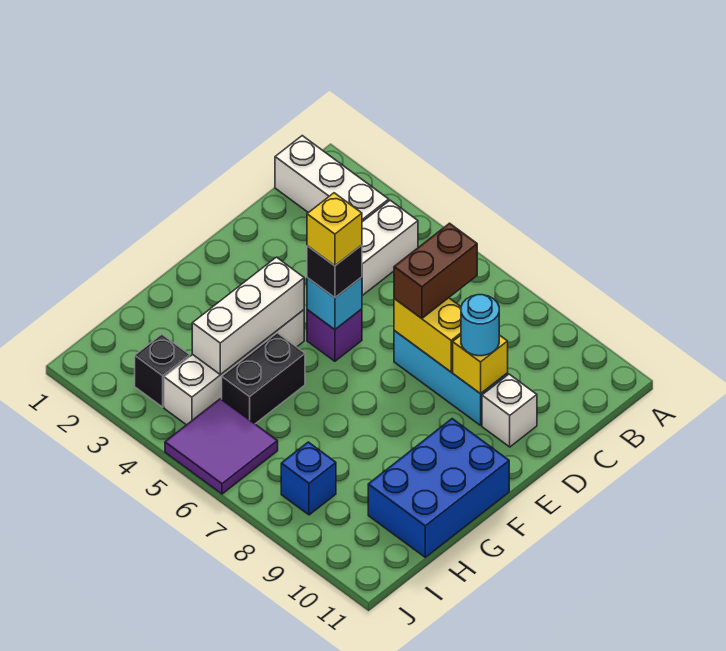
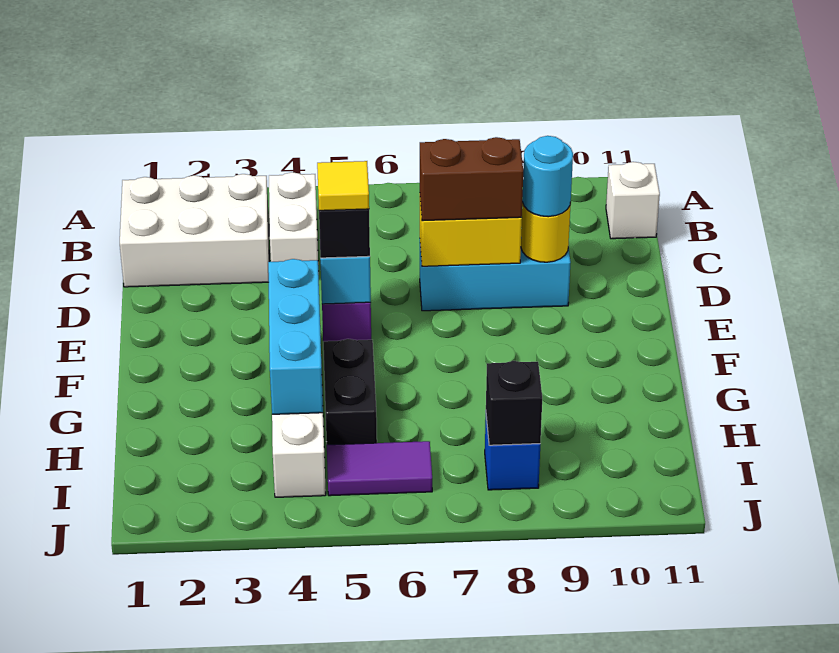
white 1x3 brick [275,136,389,222] -> white 2x3 brick [120,174,269,287]
brown 1x2 brick [394,223,477,318] -> brown 1x2 brick turned to [420,137,523,221]
yellow 1x1 brick [453,335,508,394] -> yellow 1x1 round brick [521,203,571,262]
white 1x1 brick [482,374,537,447] -> white 1x1 brick moved to [606,162,660,239]
yellow 1x1 brick [307,193,362,266] -> yellow 1x1 tile [317,161,369,211]
white 1x3 brick [192,257,304,375] -> cyan 1x3 brick [268,259,323,414]
blue 2x3 brick [368,419,509,557] -> none
black 1x1 brick [135,334,190,407] -> black 1x1 brick moved to [486,361,542,445]
purple 2x2 tile [165,399,278,494] -> purple 1x2 tile [327,441,432,496]

